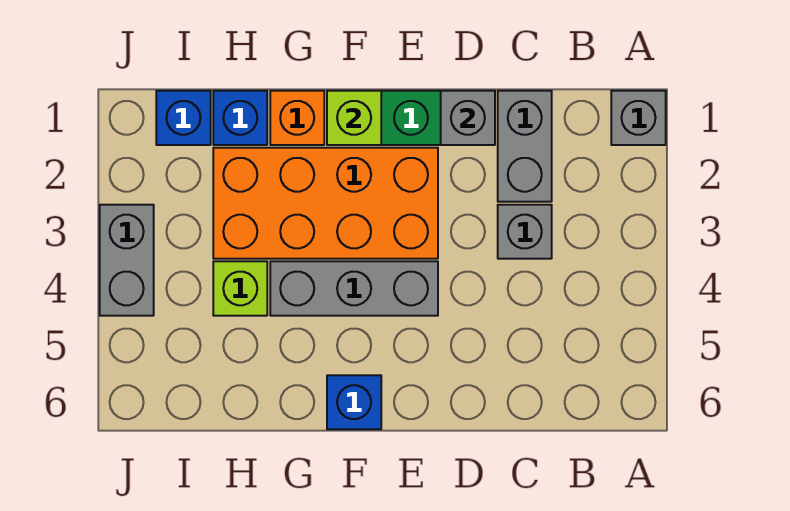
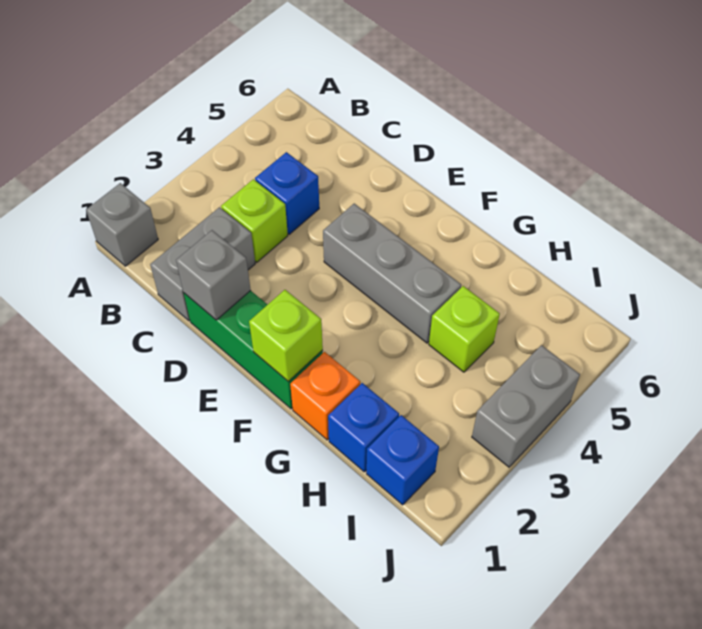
grey 1x1 brick [498,205,552,259] -> lime 1x1 brick [221,179,288,262]
orange 2x4 brick [213,148,438,259] -> none
blue 1x1 brick [327,375,381,429] -> blue 1x1 brick moved to [255,152,319,234]

